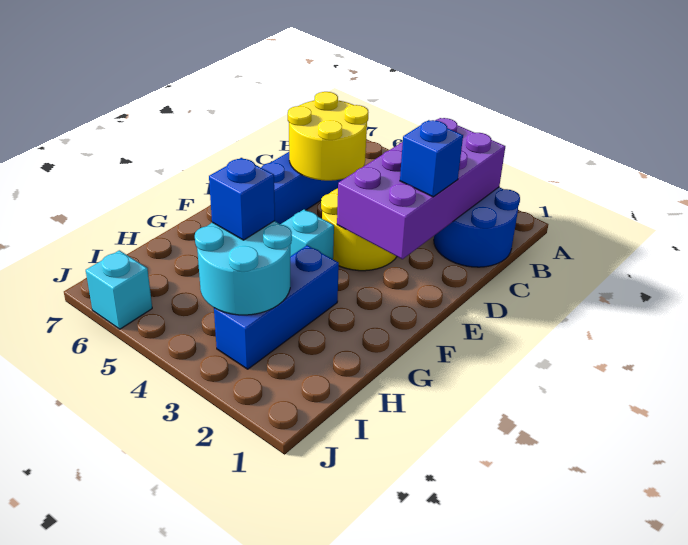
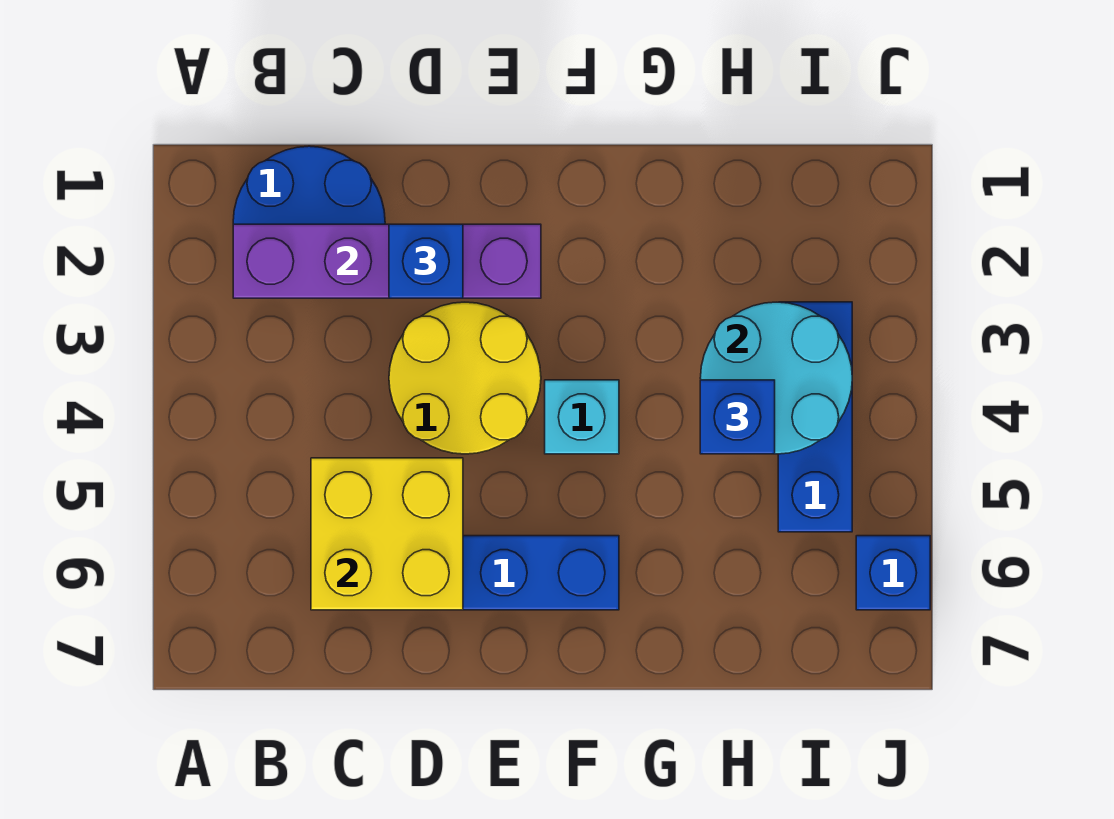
purple 2x4 brick [337,118,505,259] -> purple 1x4 brick [233,224,541,298]
yellow 2x2 round brick [288,92,368,181] -> yellow 2x2 brick [311,458,463,610]
blue 1x3 brick [214,245,339,369] -> blue 1x3 brick turned to [778,302,852,532]
cyan 1x1 brick [86,250,152,329] -> blue 1x1 brick [856,536,930,610]

